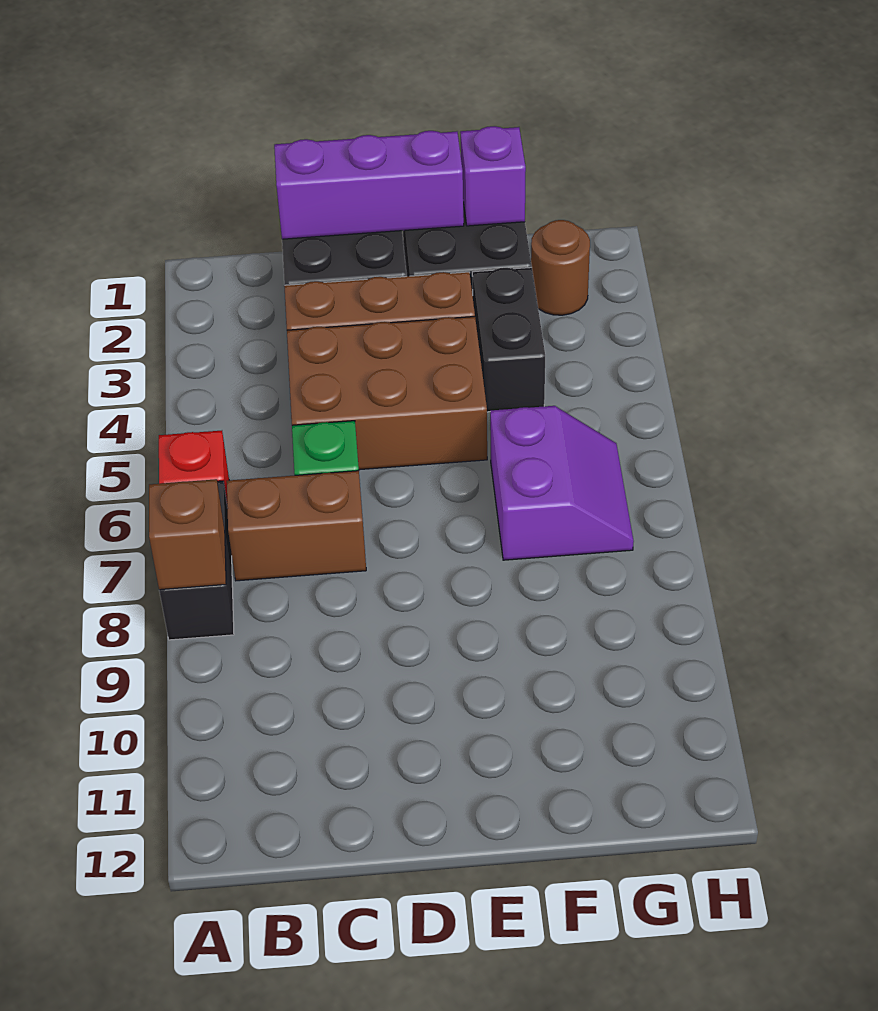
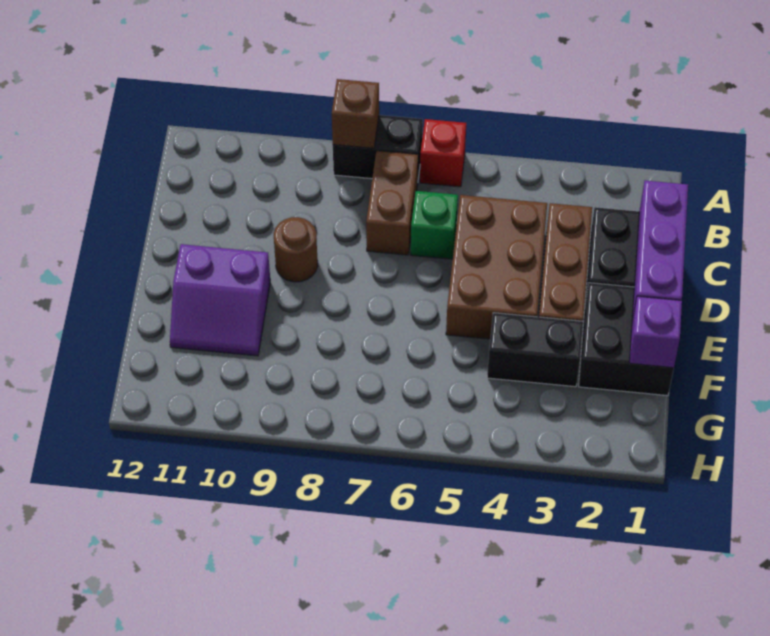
purple 2x2 slope [490,406,634,560] -> purple 2x2 slope moved to [170,244,270,356]
brown 1x1 round brick [531,220,590,315] -> brown 1x1 round brick moved to [274,217,318,282]

